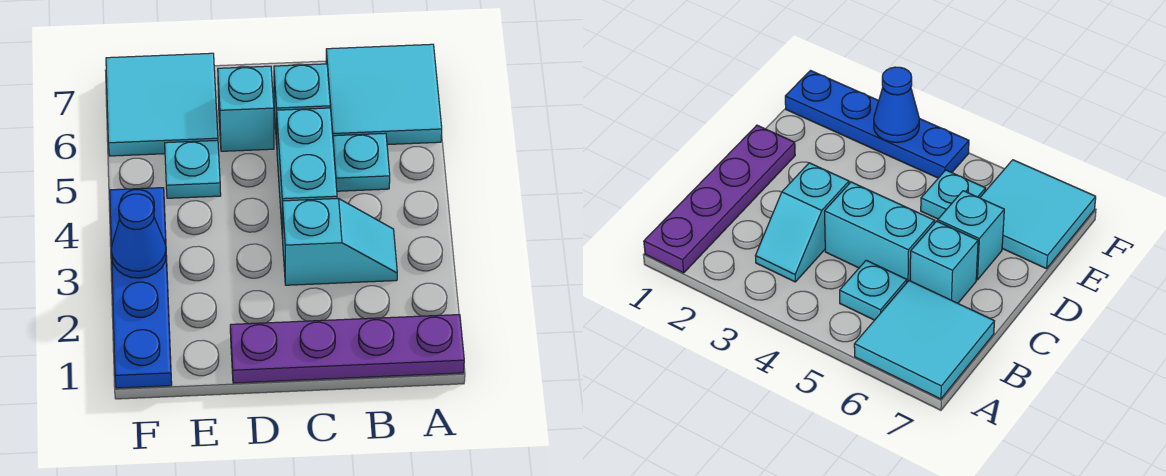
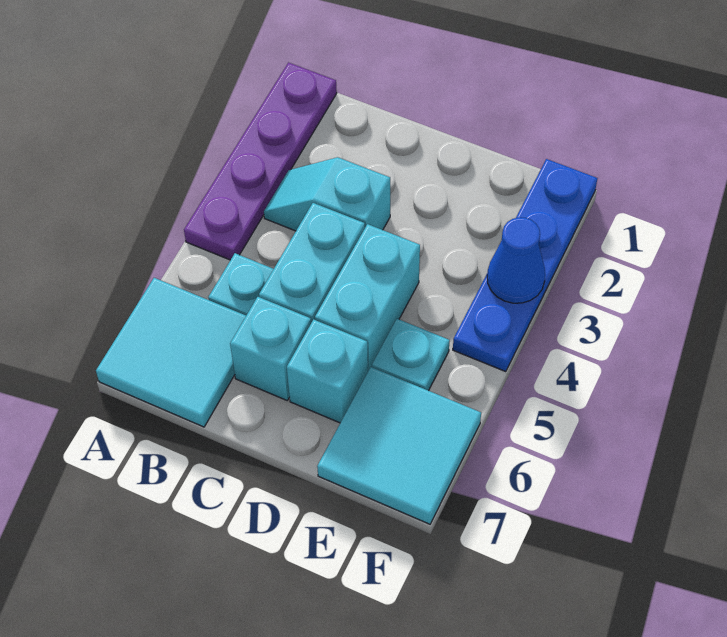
purple 1x4 plate [230,315,464,383] -> purple 1x4 plate turned to [184,63,337,260]
none -> cyan 1x2 brick [315,224,420,371]

